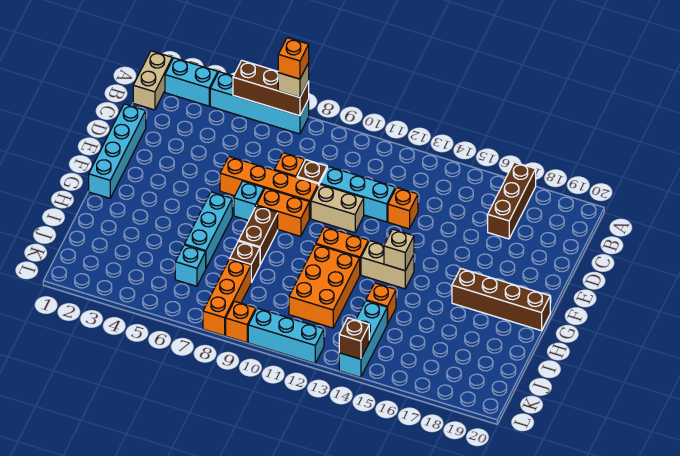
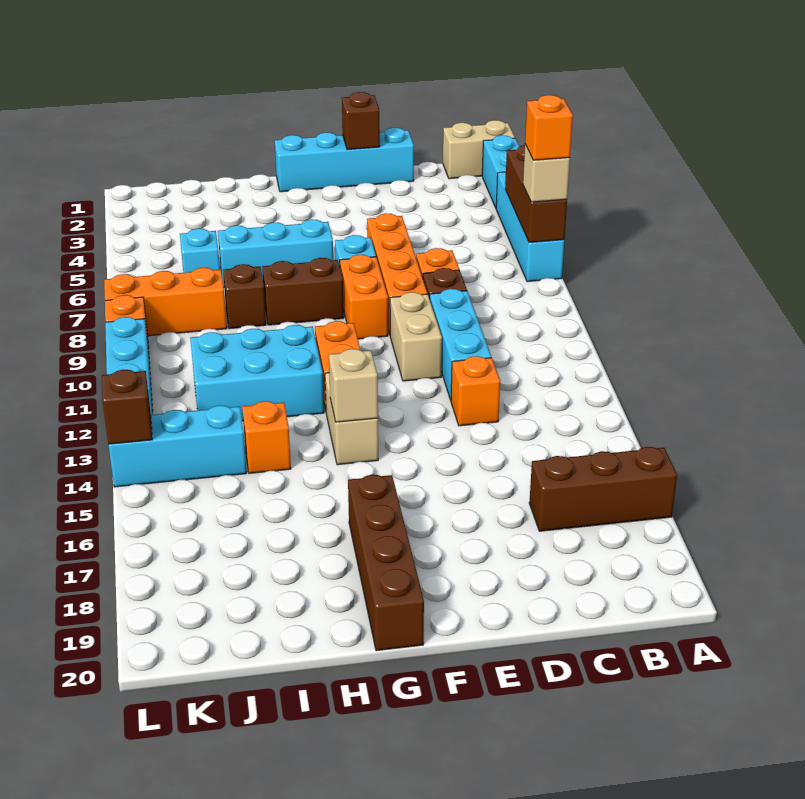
none -> brown 1x1 brick [342,92,380,150]
orange 2x3 brick [289,244,360,328] -> cyan 2x3 brick [190,325,324,421]

